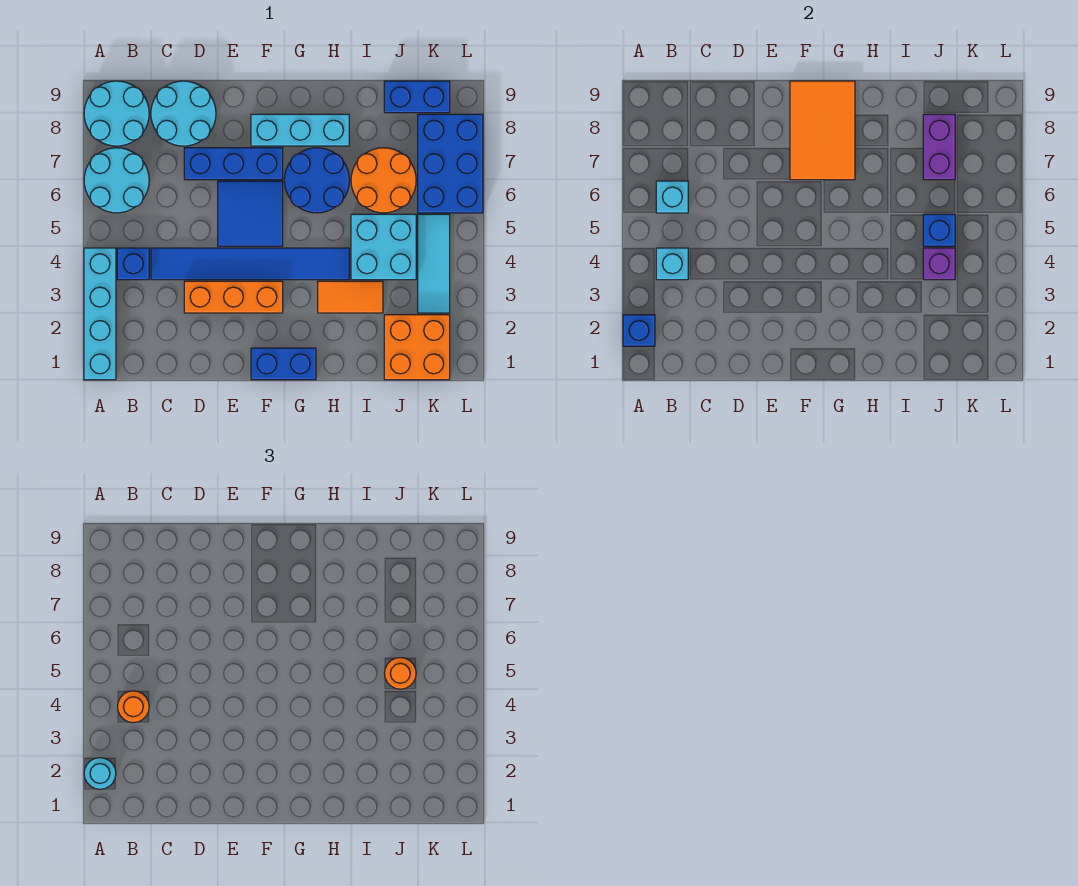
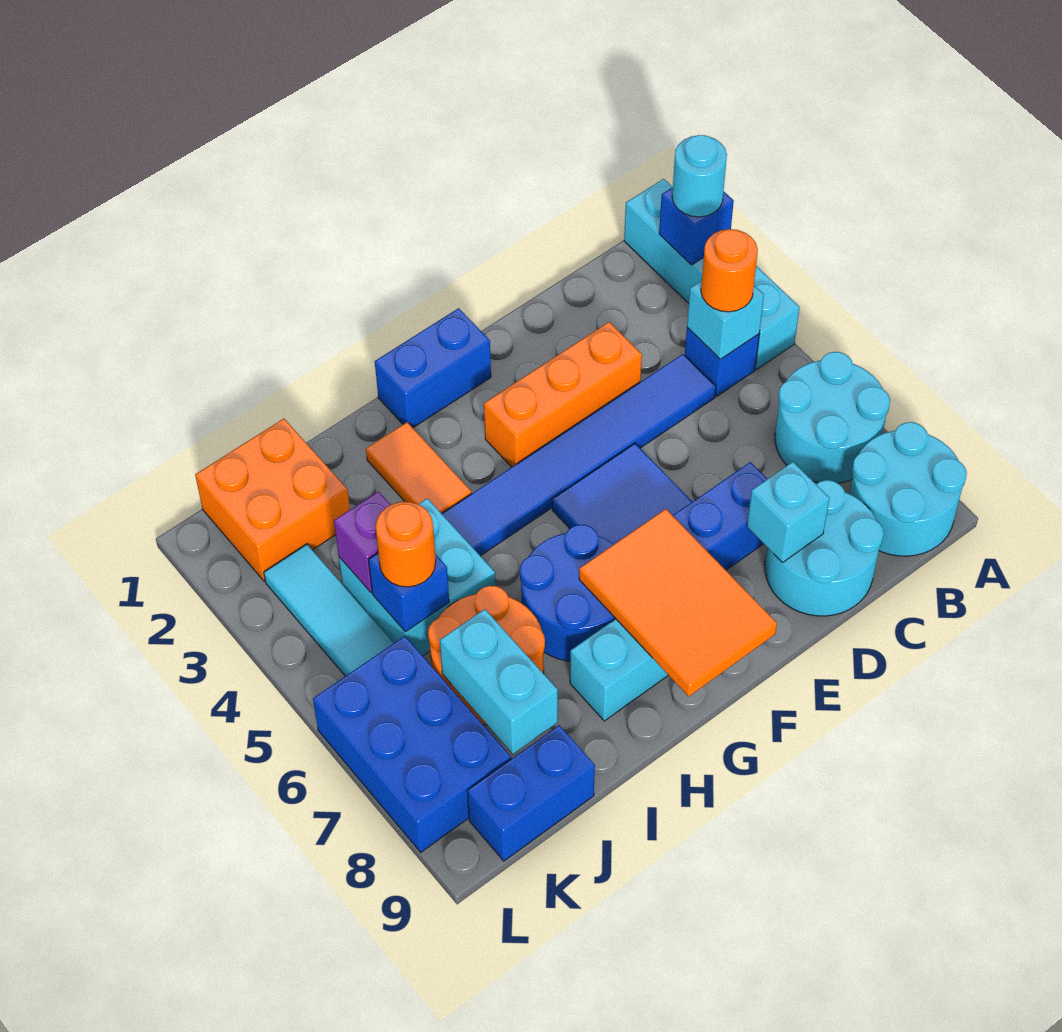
cyan 1x1 brick [656,181,688,213] -> cyan 1x1 brick moved to [747,462,829,563]
orange 1x2 tile [318,281,383,313] -> orange 1x2 tile turned to [366,422,472,514]
purple 1x2 brick [923,114,955,180] -> cyan 1x2 brick [440,609,558,754]

